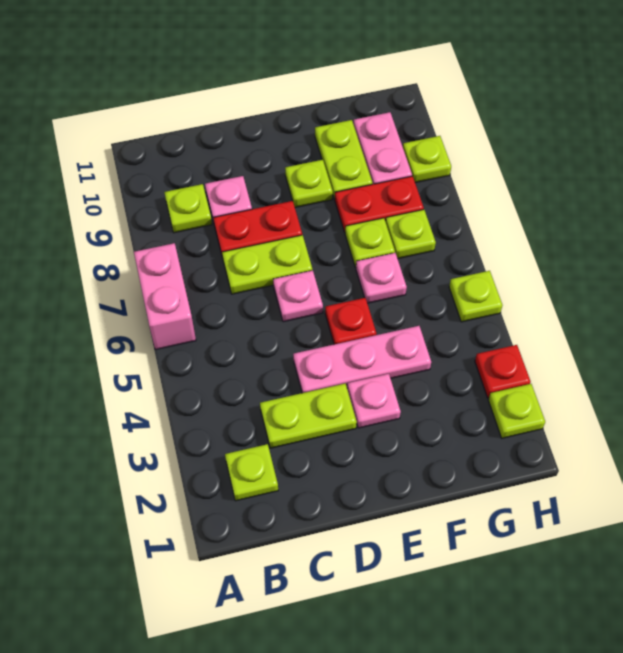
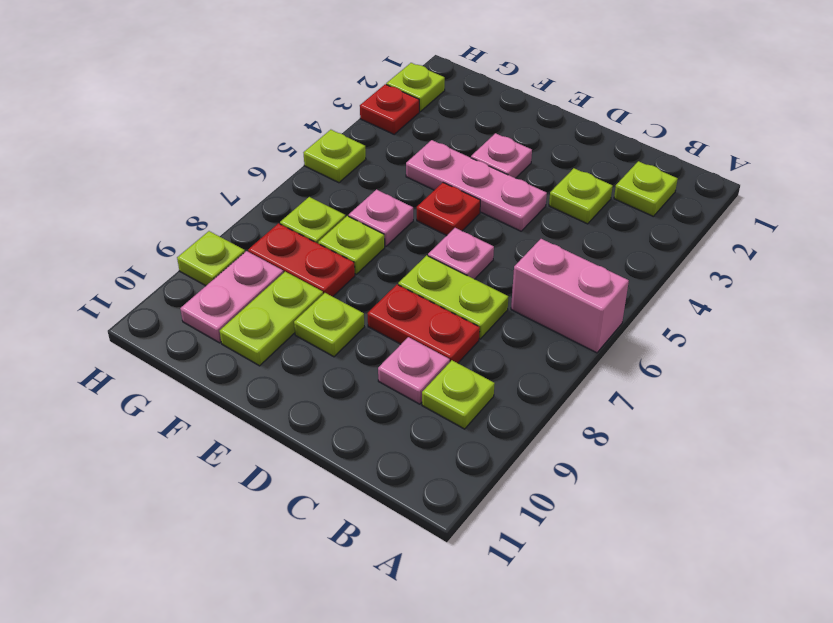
pink 1x2 brick [134,243,196,350] -> pink 1x2 brick turned to [511,239,629,353]
lime 1x2 plate [260,384,357,448] -> lime 1x1 plate [549,168,613,224]

